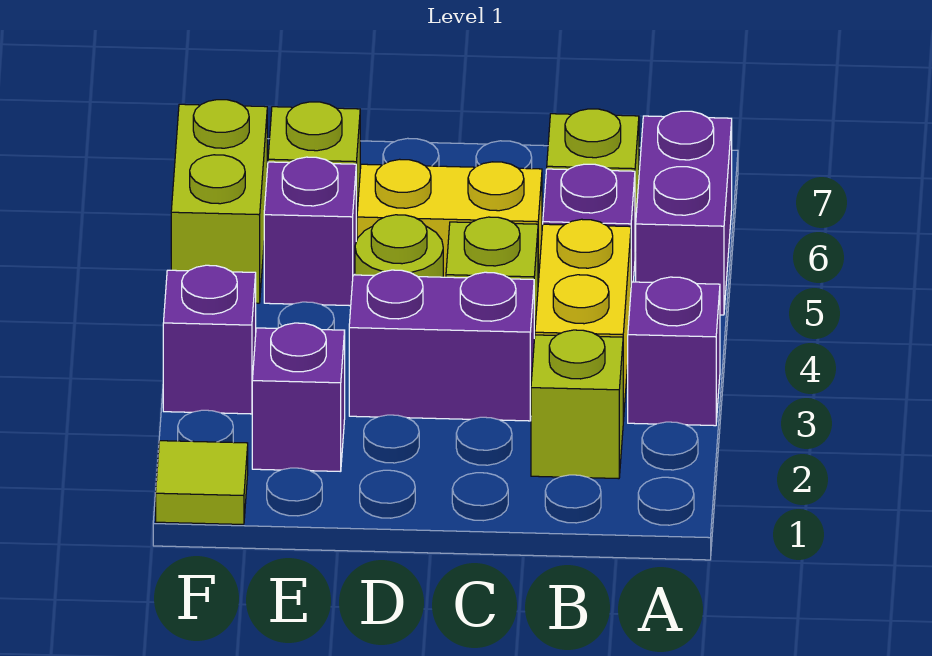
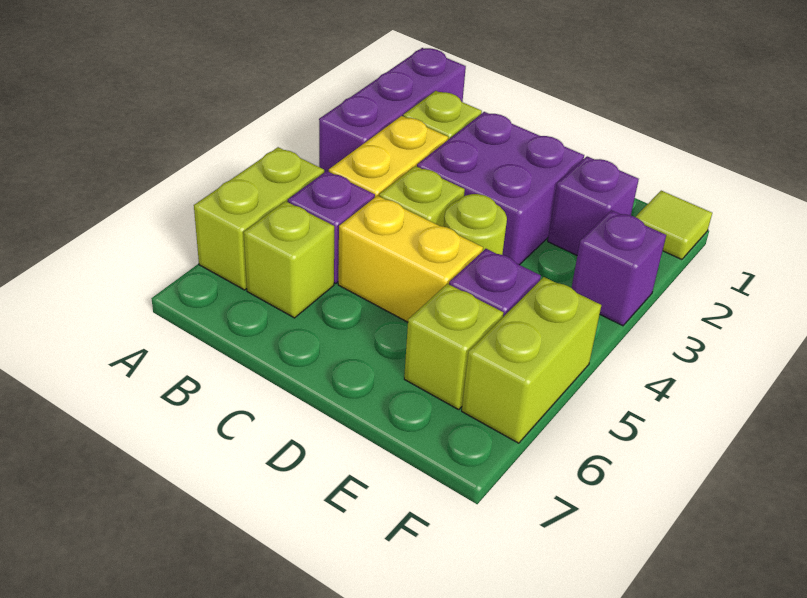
purple 1x1 brick [628,277,720,426] -> purple 1x3 brick [319,48,466,172]
purple 1x2 brick [636,111,732,315] -> lime 1x2 brick [194,147,324,290]
purple 1x2 brick [349,270,534,421] -> purple 2x2 brick [417,112,584,265]

